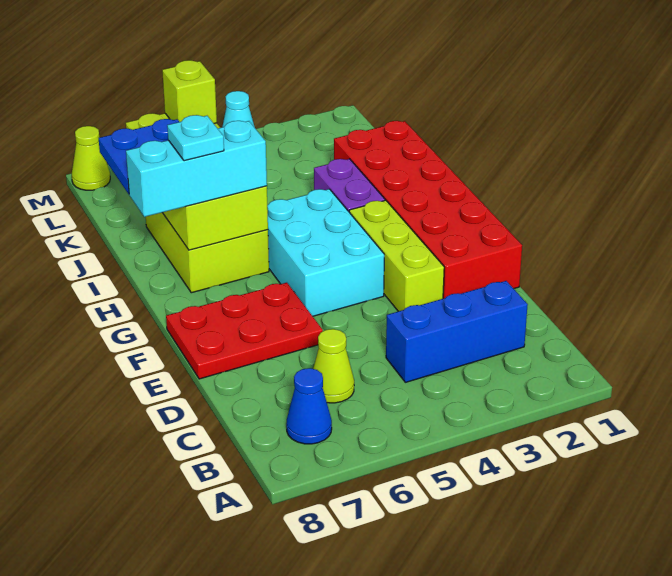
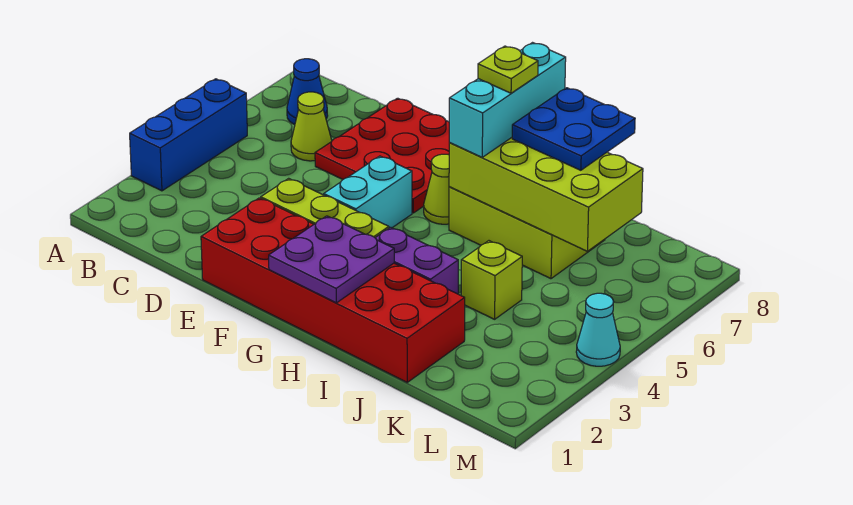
blue 1x3 brick [386,281,528,382] -> blue 1x3 brick moved to [130,79,247,191]
red 2x3 plate [166,283,323,379] -> red 3x3 plate [315,98,450,213]
cyan 2x3 brick [267,189,384,316] -> cyan 1x2 brick [324,156,412,228]
none -> purple 2x2 plate [269,216,394,303]
cyan 1x1 plate [167,115,224,161] -> lime 1x1 plate [478,46,538,93]
lime 1x1 brick [162,60,217,123] -> lime 1x1 brick moved to [461,241,522,319]
lime 1x1 cone [72,126,110,190] -> lime 1x1 cone moved to [424,154,449,224]

